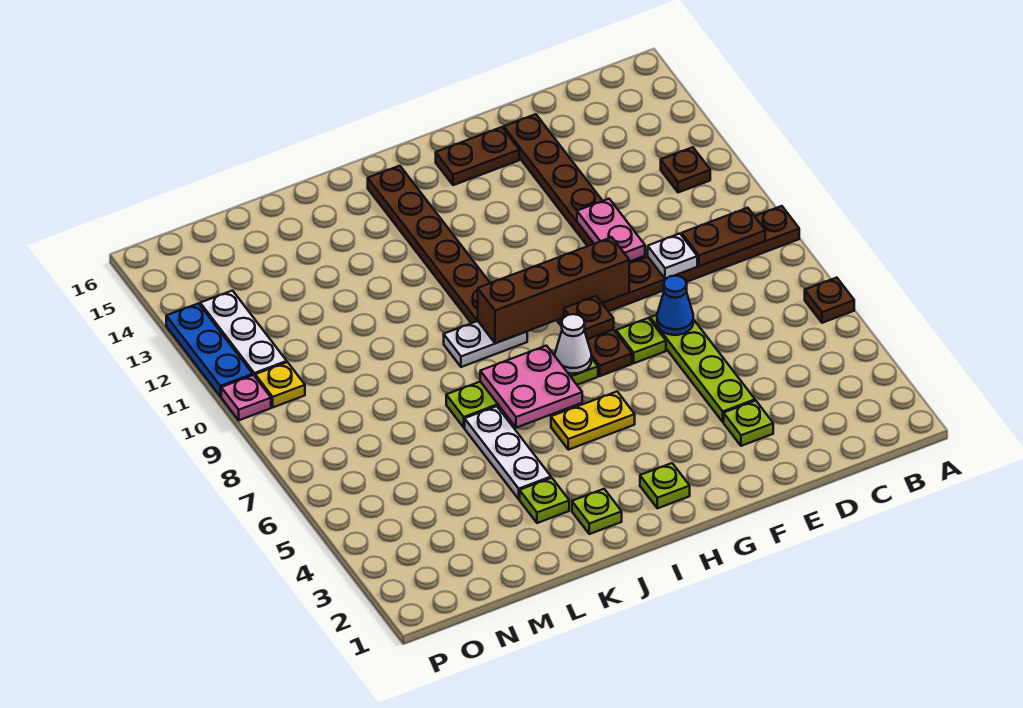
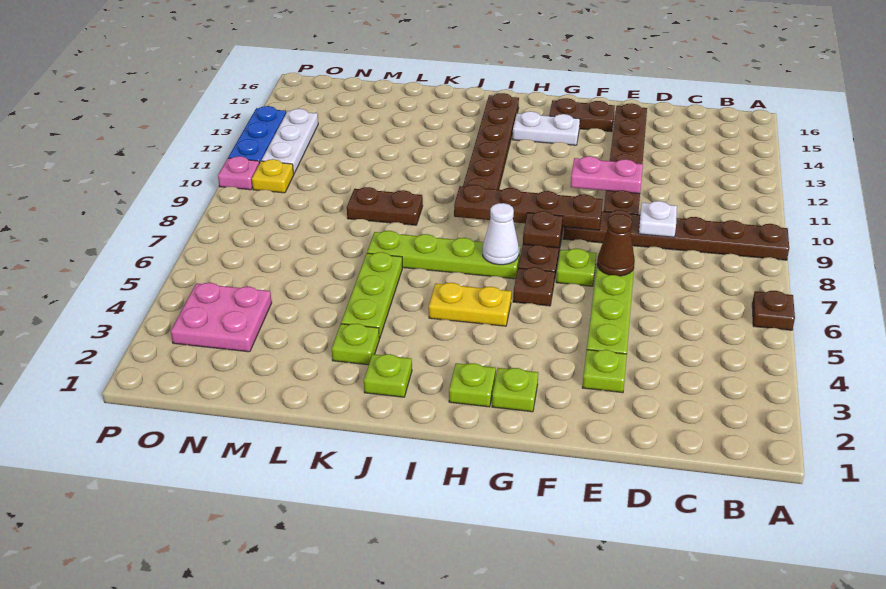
brown 1x2 plate [682,208,765,266] -> brown 1x2 plate moved to [347,187,423,225]
brown 1x1 plate [661,147,710,193] -> brown 1x1 plate moved to [513,267,555,306]
blue 1x1 cone [657,275,693,335] -> brown 1x1 cone [597,214,635,276]
pink 1x2 plate [577,199,645,262] -> pink 1x2 plate turned to [571,156,643,194]
brown 1x4 brick [478,237,629,343] -> brown 1x4 plate [454,185,603,230]
none -> lime 1x1 plate [492,368,538,412]
pink 2x2 plate [480,346,582,428] -> pink 2x2 plate moved to [171,283,272,352]
white 1x2 plate [444,321,527,367] -> white 1x2 plate moved to [512,111,580,145]
white 1x3 plate [465,406,551,499] -> lime 1x3 plate [341,252,402,339]

